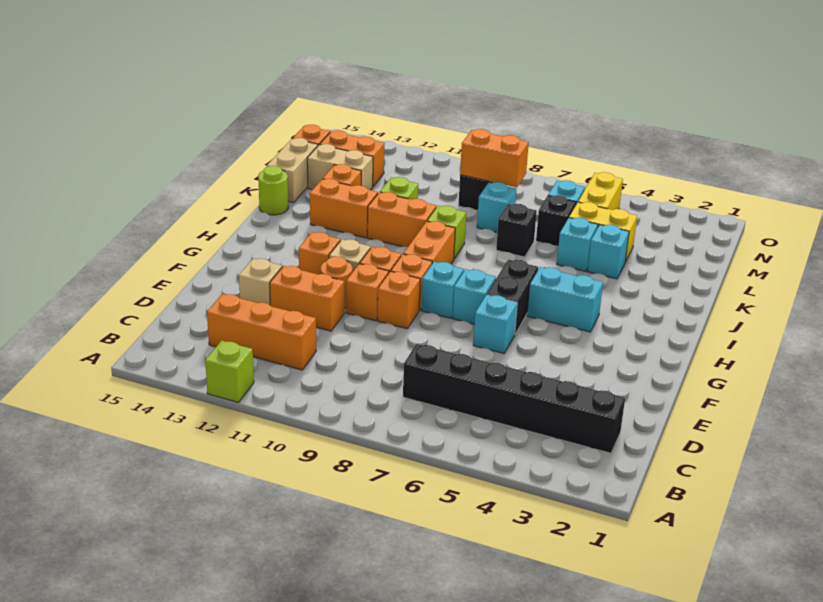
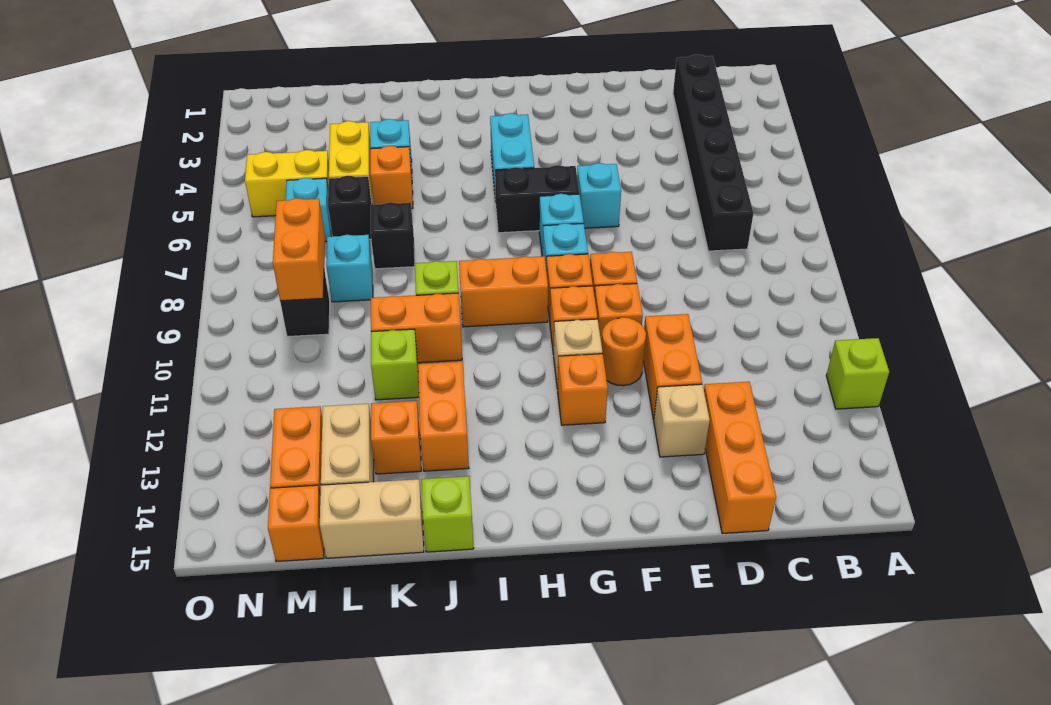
orange 1x3 brick [207,294,316,370] -> orange 1x3 brick moved to [704,382,776,533]
orange 1x2 brick [367,192,436,247] -> orange 1x2 brick turned to [371,293,462,363]
lime 1x1 round brick [258,166,288,215] -> lime 1x1 brick [422,476,474,552]
cyan 1x1 brick [557,218,598,271] -> orange 1x1 brick [370,146,413,209]

